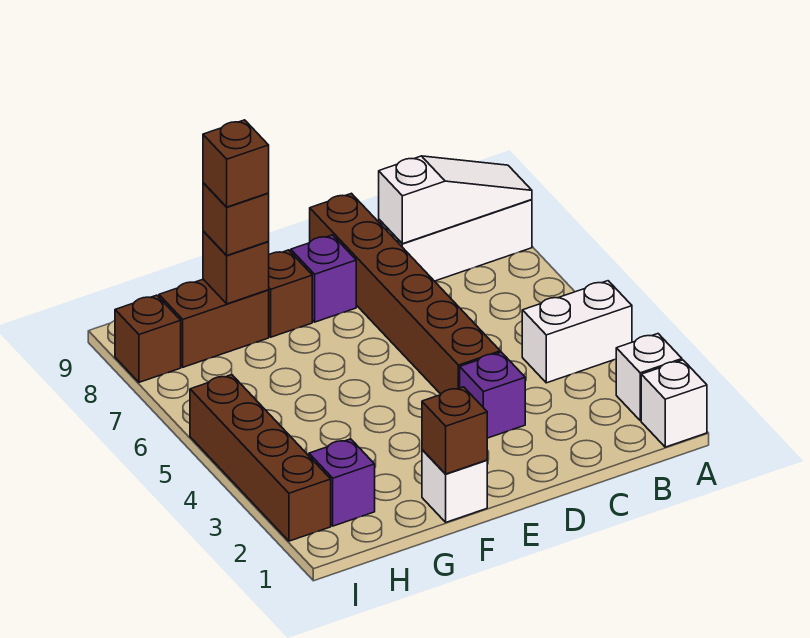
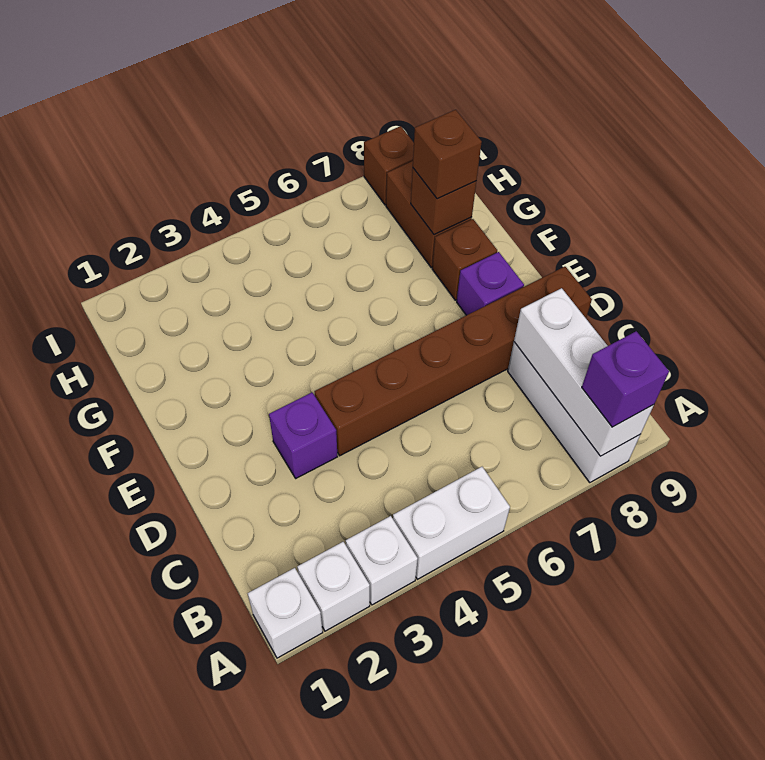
white 1x2 brick [522,281,632,383] -> white 1x2 brick turned to [393,467,510,579]
white 1x3 slope [379,156,532,244] -> white 1x3 brick [514,288,654,456]
white 1x1 brick [422,450,487,522] -> white 1x1 brick moved to [346,516,418,605]
brown 1x1 brick [422,387,487,474] -> none
brown 1x1 brick [203,120,269,207] -> none
purple 1x1 brick [309,439,375,526] -> purple 1x1 brick moved to [582,331,669,427]
brown 1x4 brick [190,375,331,541] -> none

